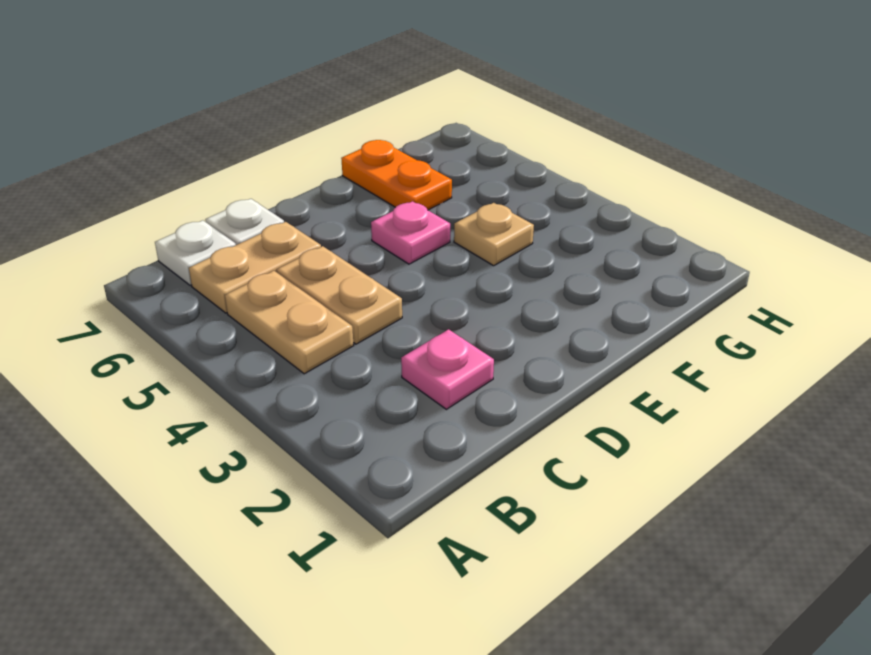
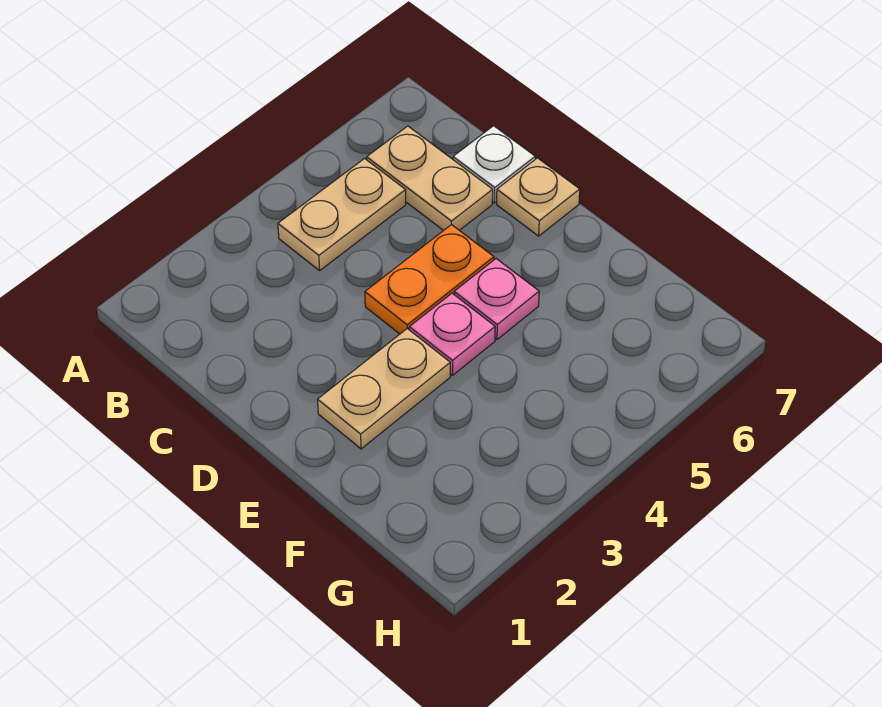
white 1x1 plate [155,220,236,286] -> none
pink 1x1 plate [401,329,494,409] -> pink 1x1 plate moved to [409,293,495,375]
tan 1x2 plate [277,246,402,344] -> tan 1x2 plate moved to [318,329,450,449]
tan 1x1 plate [454,203,534,266] -> tan 1x1 plate moved to [497,158,580,236]
orange 1x2 plate [341,140,452,210] -> orange 1x2 plate moved to [365,224,494,334]

